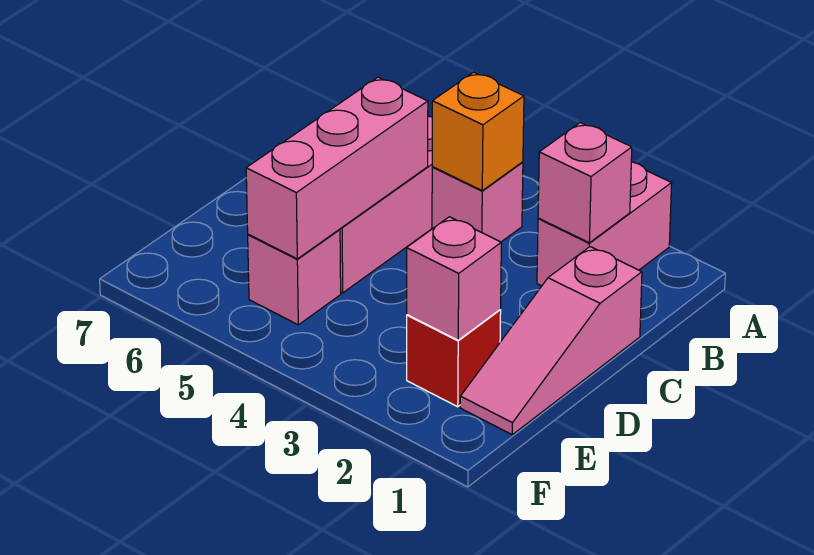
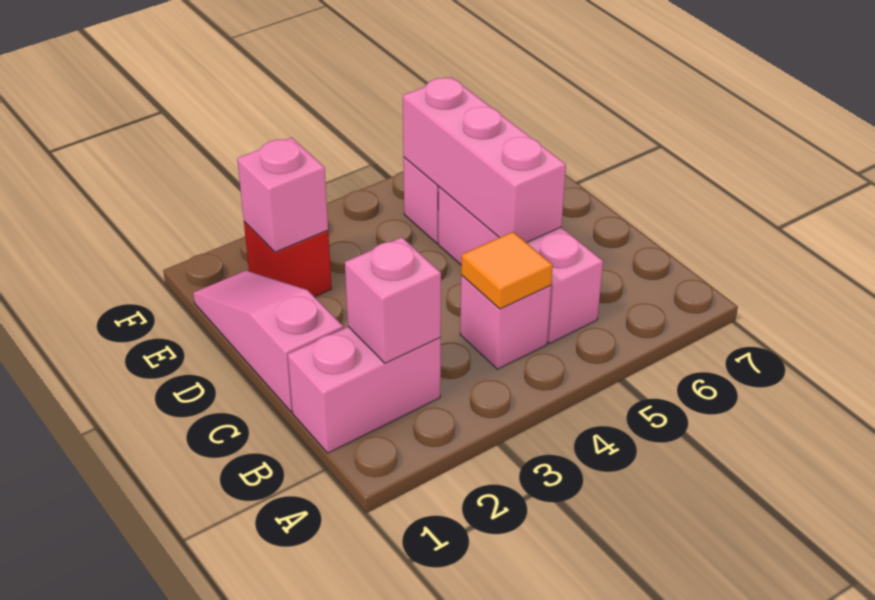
pink 1x2 brick [537,162,672,286] -> pink 1x2 brick turned to [288,327,441,453]
orange 1x1 brick [432,72,524,190] -> orange 1x1 tile [461,232,553,309]

